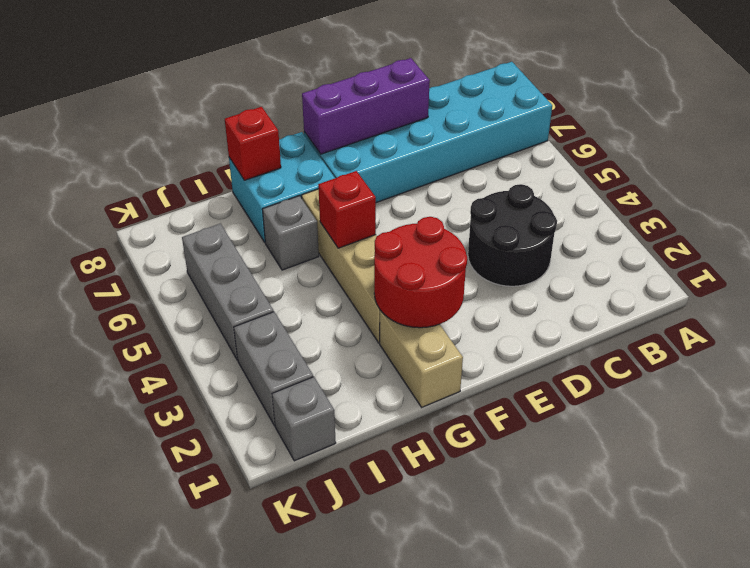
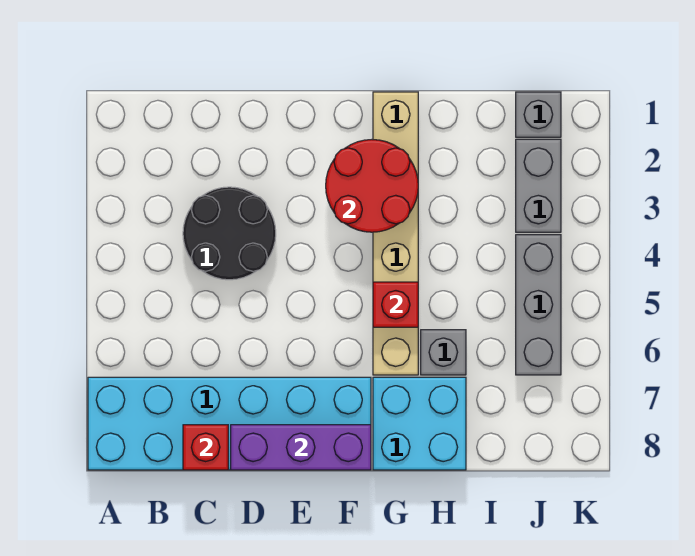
red 1x1 brick [225,107,281,181] -> red 1x1 brick moved to [183,425,228,470]

